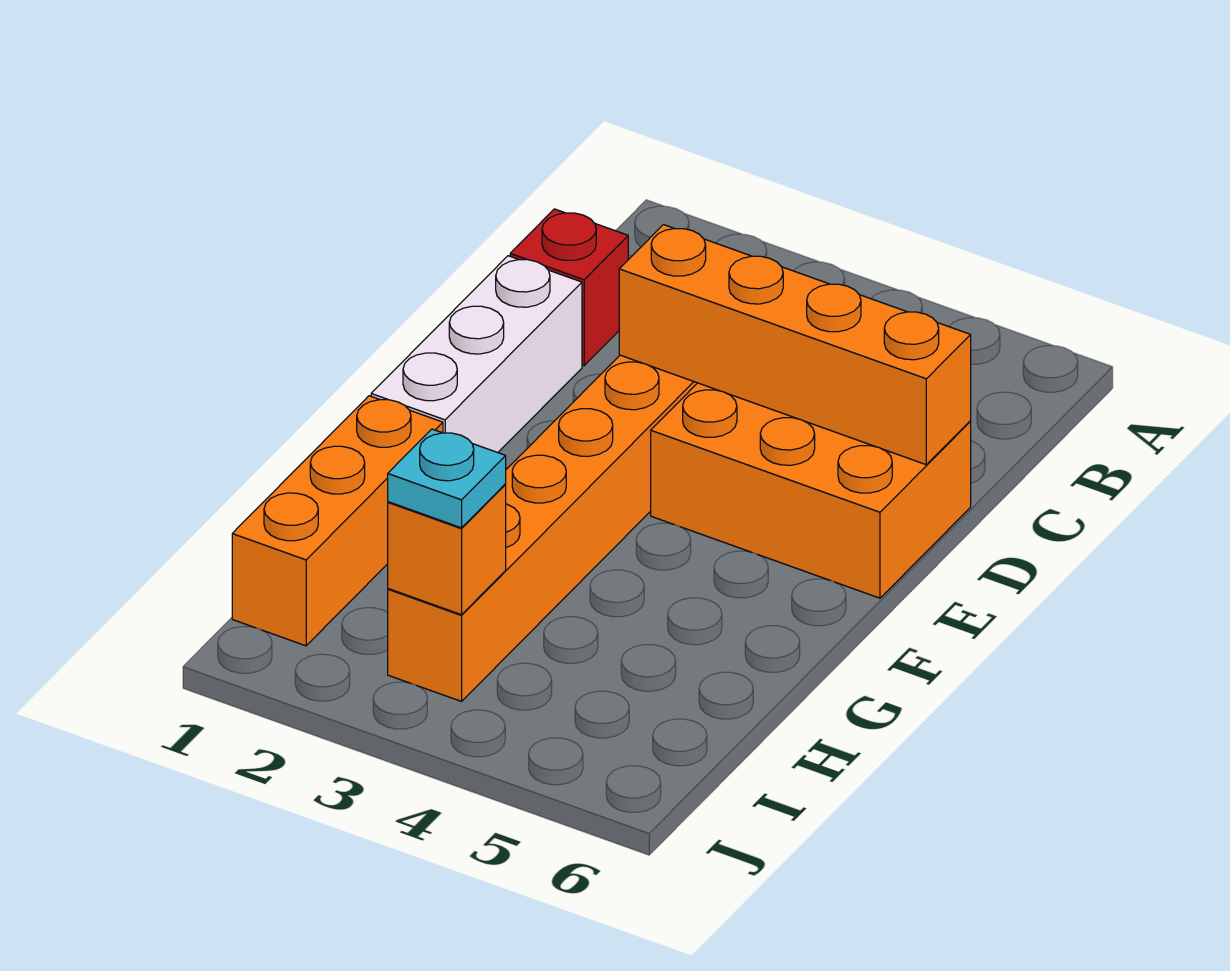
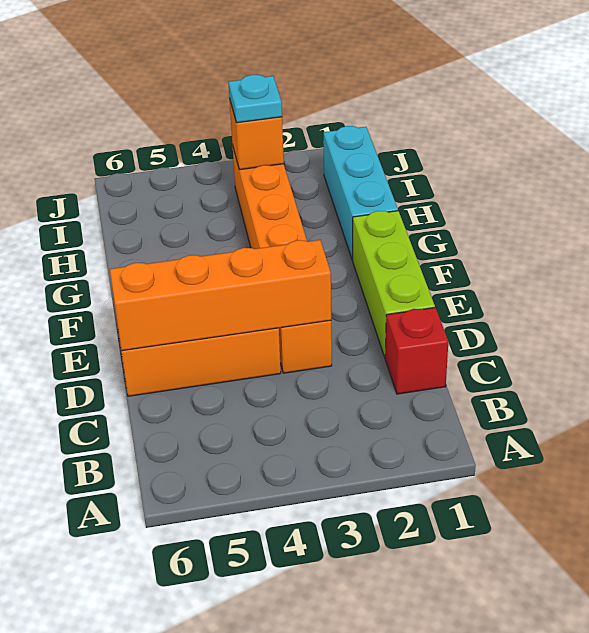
white 1x3 brick [371,256,582,453] -> lime 1x3 brick [353,211,435,357]
orange 1x3 brick [232,396,443,646] -> cyan 1x3 brick [323,126,398,260]

